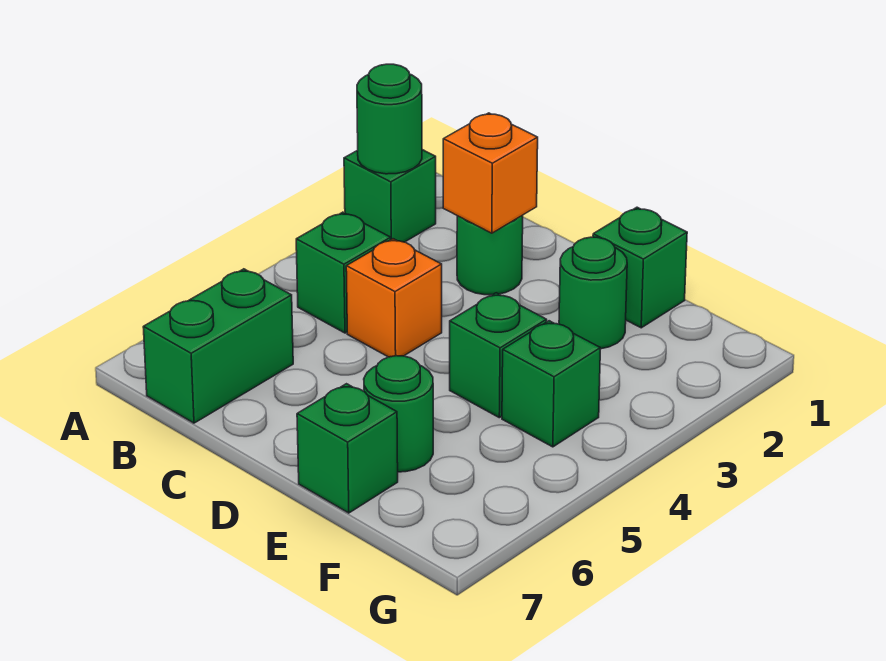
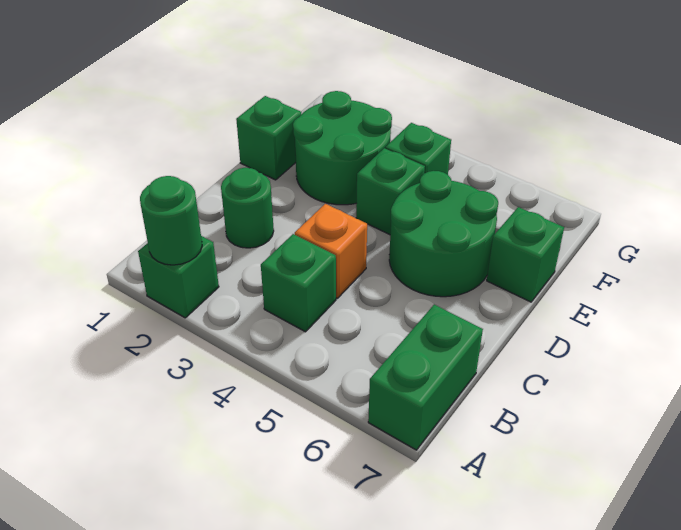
green 1x2 brick [143,269,293,423] -> green 1x2 brick turned to [368,305,483,450]
orange 1x1 brick [443,113,538,233] -> none
green 1x1 round brick [559,237,627,349] -> green 2x2 round brick [293,91,392,205]
green 1x1 round brick [364,356,433,472] -> green 2x2 round brick [389,171,498,297]

